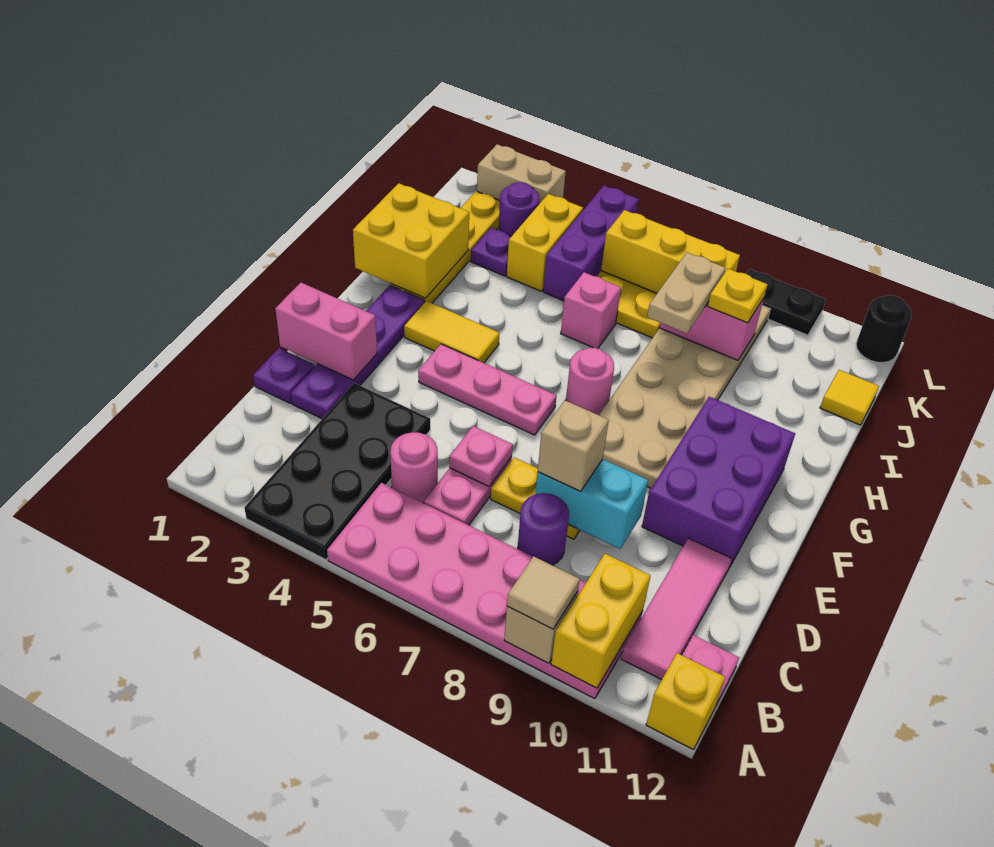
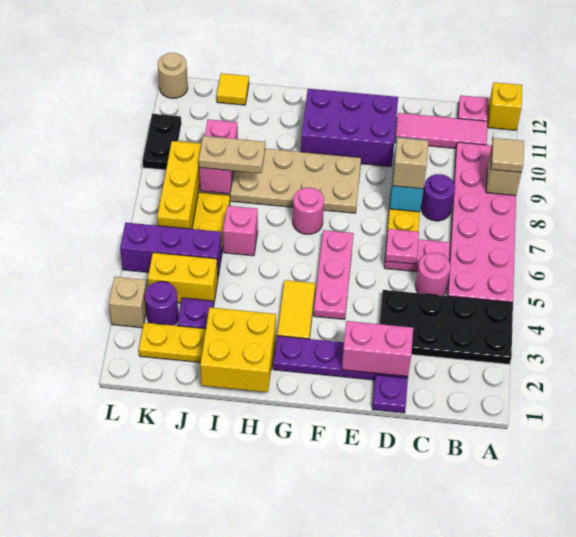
yellow 1x2 brick [551,554,651,688] -> none
pink 1x2 brick [275,283,377,380] -> pink 1x2 brick turned to [342,321,413,376]
yellow 1x1 plate [708,269,767,323] -> none
tan 1x2 brick [477,144,566,204] -> tan 1x1 brick [109,277,147,328]
black 1x1 round brick [856,295,912,363] -> tan 1x1 round brick [158,53,188,98]

